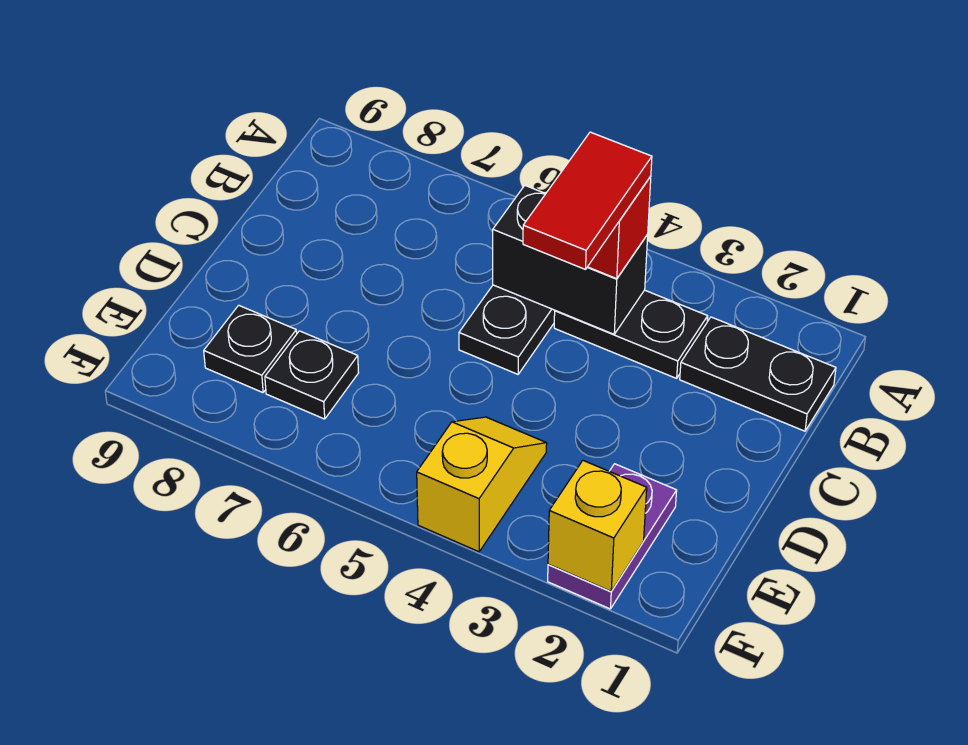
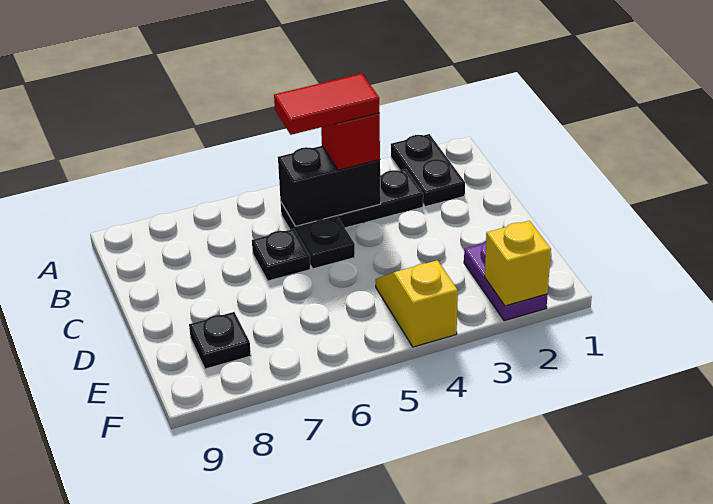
black 1x2 plate [680,317,836,431] -> black 1x2 plate turned to [391,134,465,207]
red 1x2 tile [523,132,652,269] -> red 1x2 tile turned to [274,74,379,135]
black 1x1 plate [265,331,359,419] -> black 1x1 plate moved to [252,229,310,281]

